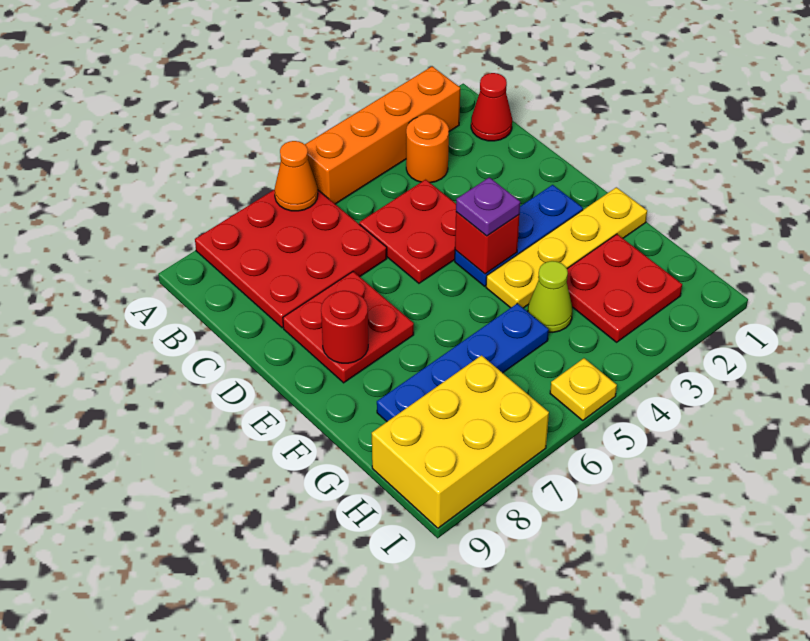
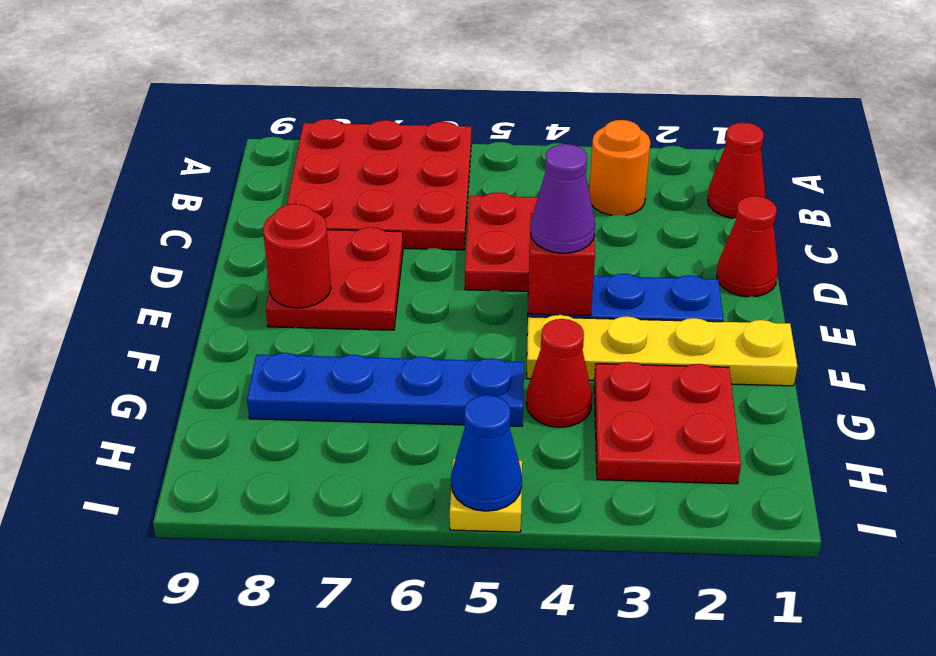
orange 1x4 brick [305,66,460,204] -> none
orange 1x1 cone [275,141,318,211] -> none
none -> red 1x1 cone [717,196,778,297]
purple 1x1 plate [456,177,520,236] -> purple 1x1 cone [531,144,595,253]
lime 1x1 cone [528,261,572,332] -> red 1x1 cone [526,319,592,427]
yellow 2x3 brick [372,355,549,528] -> none
none -> blue 1x1 cone [451,395,522,511]

